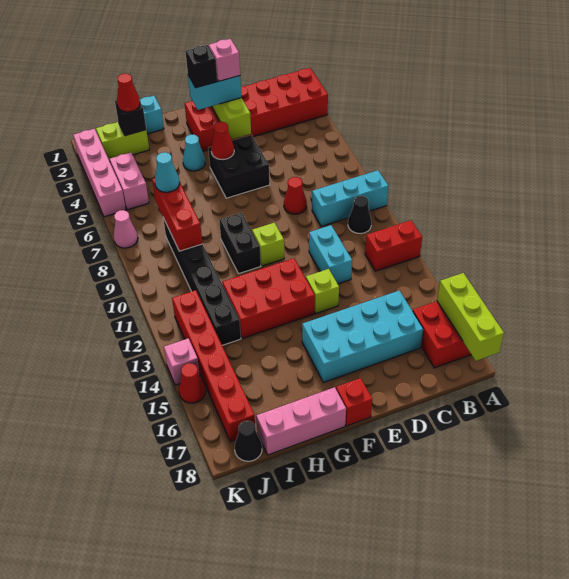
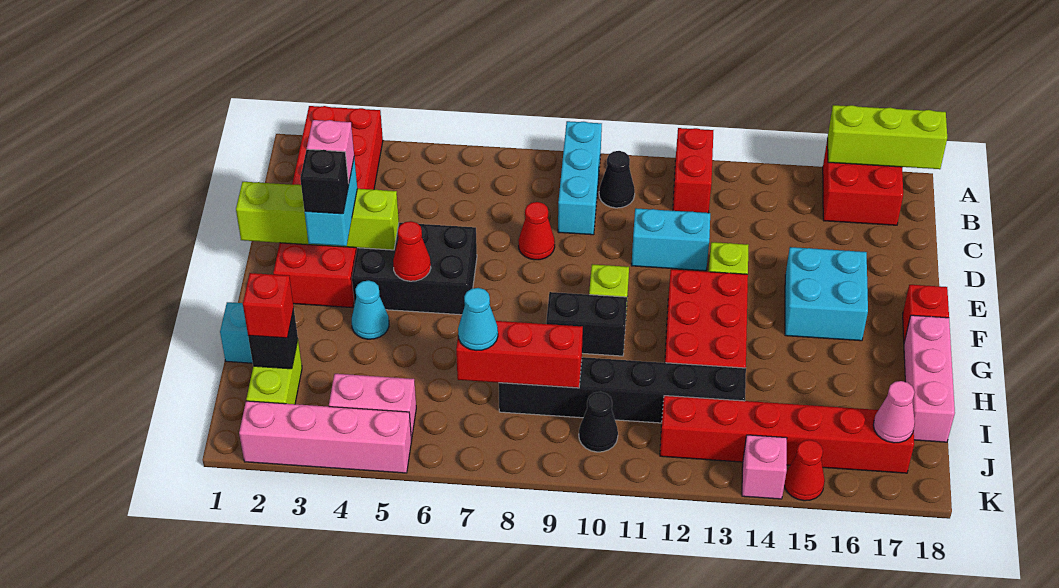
cyan 2x4 brick [302,291,423,383] -> cyan 2x2 brick [785,247,868,341]
black 2x2 brick [208,135,270,198] -> black 2x3 brick [352,223,477,315]
red 1x1 cone [117,74,140,112] -> red 1x1 brick [243,273,294,338]
black 1x1 cone [235,421,262,461] -> black 1x1 cone moved to [579,392,618,452]
pink 1x1 cone [114,210,138,248] -> pink 1x1 cone moved to [873,381,915,443]

